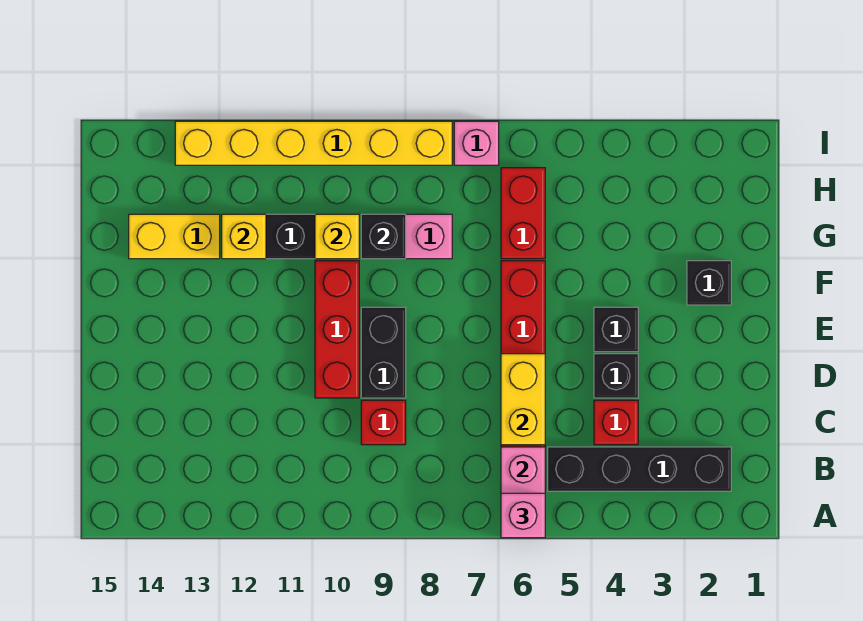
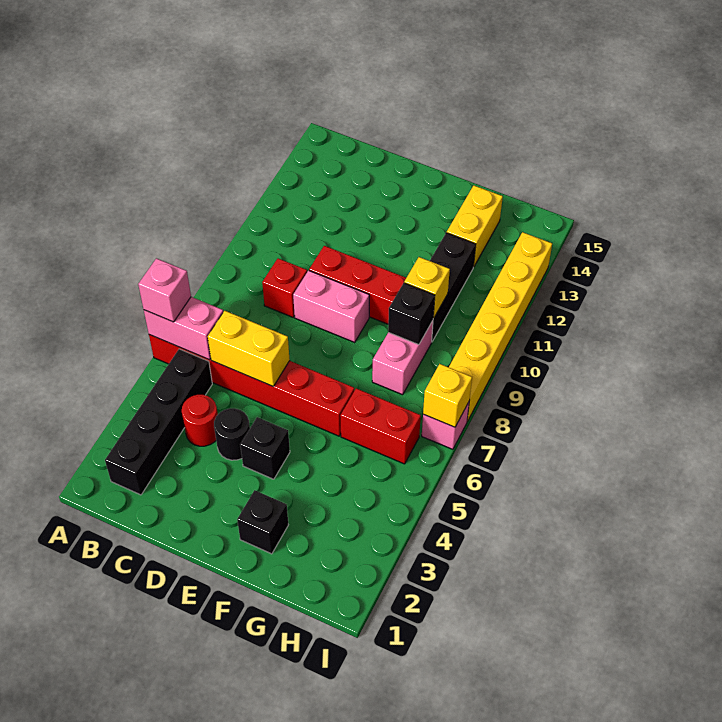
red 1x1 brick [594,400,638,445] -> red 1x1 round brick [182,395,218,446]
black 1x1 brick [594,354,638,398] -> black 1x1 round brick [214,408,250,460]
black 1x2 brick [361,307,406,398] -> pink 1x2 brick [293,271,369,342]
yellow 1x1 brick [222,214,266,259] -> yellow 1x1 brick moved to [423,364,472,427]

